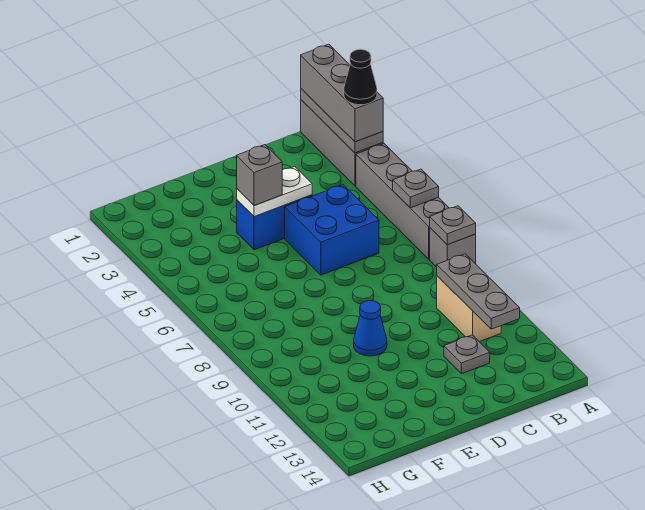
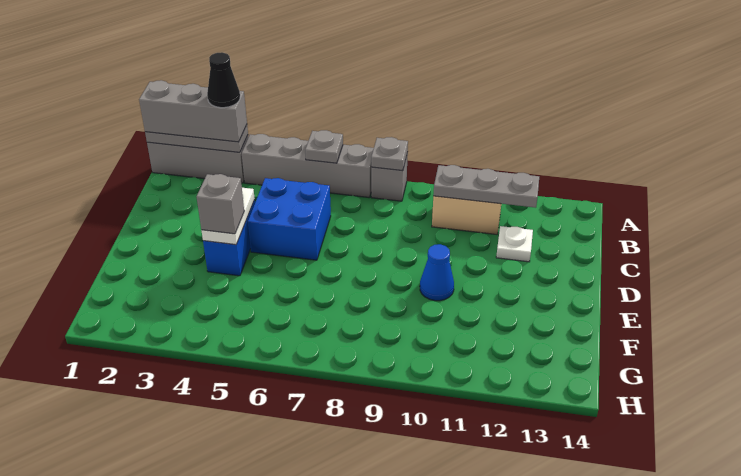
grey 1x1 plate [444,335,490,374] -> white 1x1 plate [496,226,533,262]

